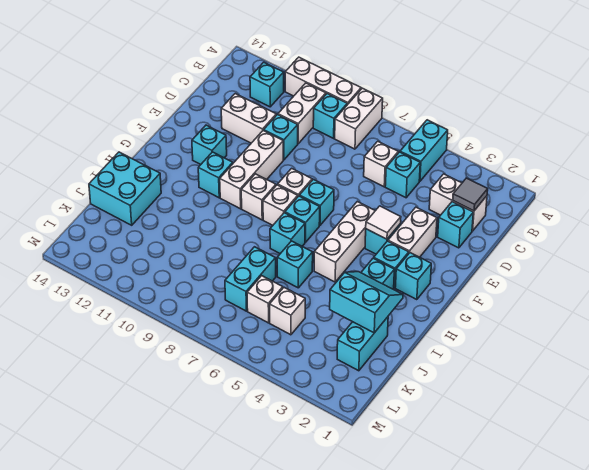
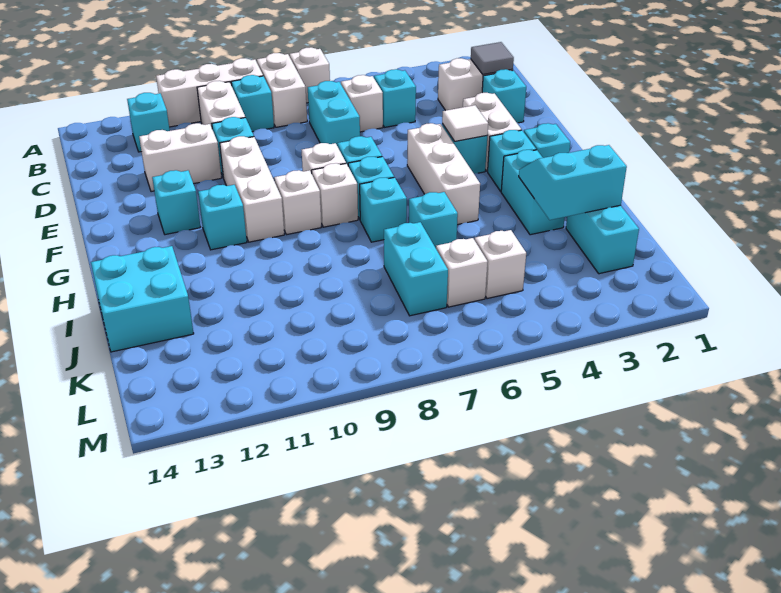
cyan 1x2 brick [400,120,448,181] -> cyan 1x2 brick moved to [308,81,360,146]
none -> white 1x1 brick [290,47,330,103]

